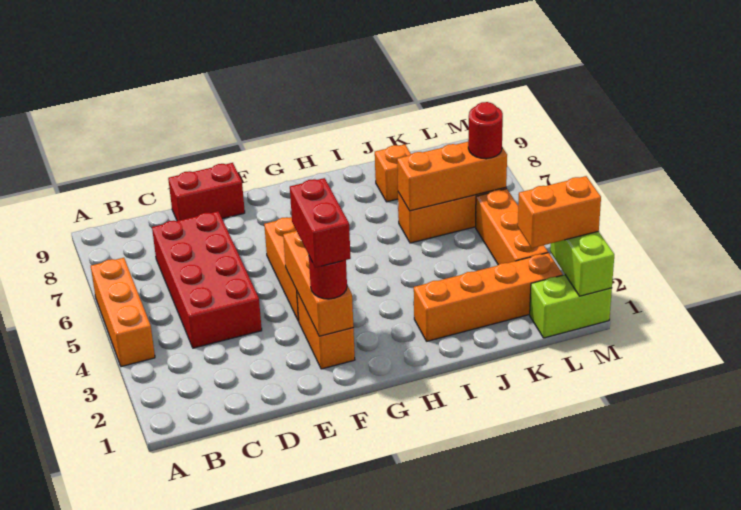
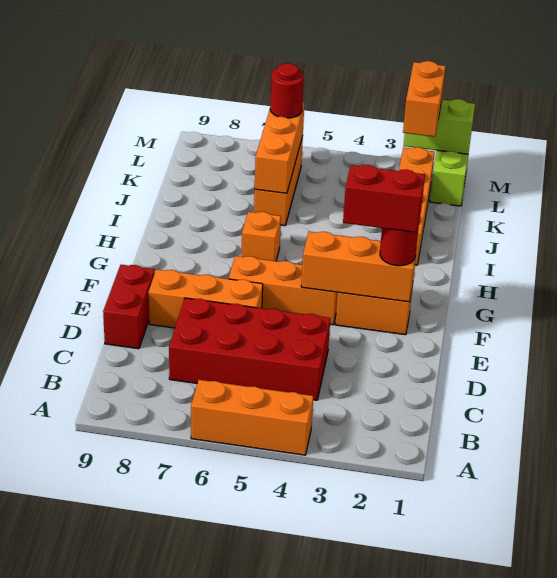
orange 1x1 brick [375,144,411,202] -> orange 1x1 brick moved to [241,212,281,261]
orange 1x3 brick [476,189,548,265] -> orange 1x3 brick moved to [148,269,263,328]

